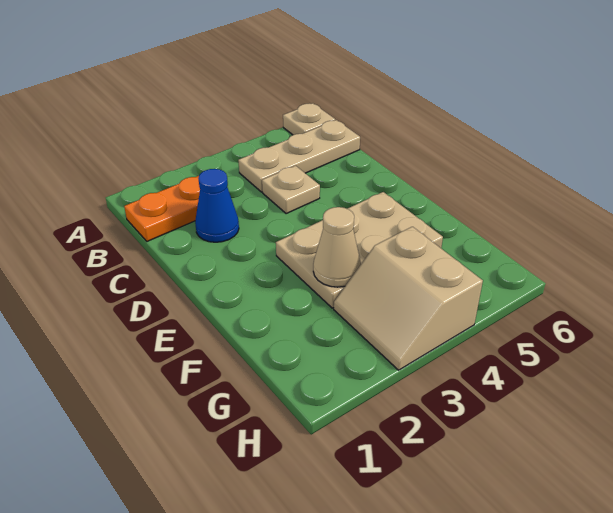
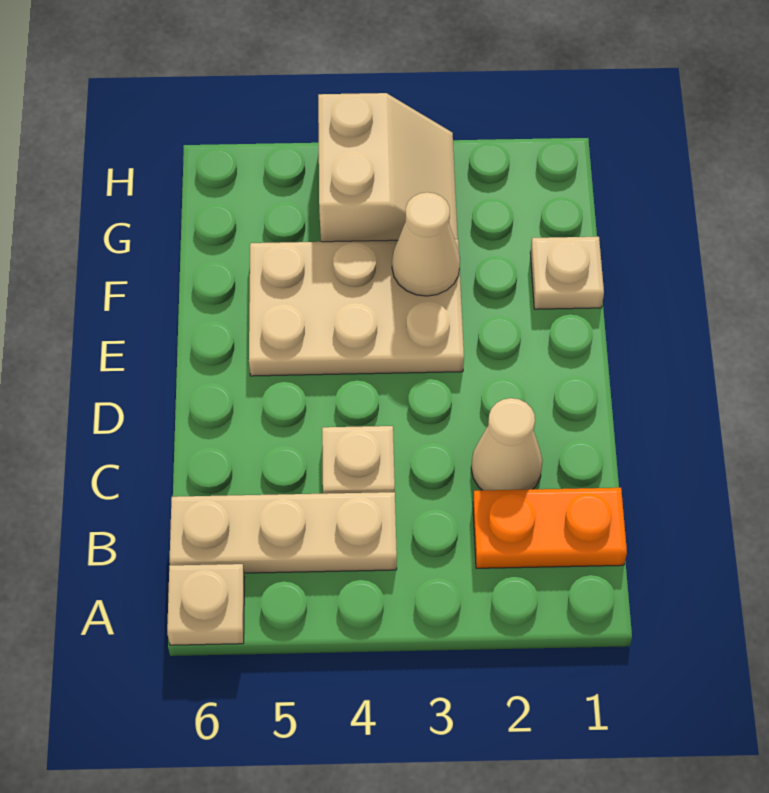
blue 1x1 cone [195,169,239,242] -> tan 1x1 cone [471,398,542,490]
none -> tan 1x1 plate [530,237,604,309]

